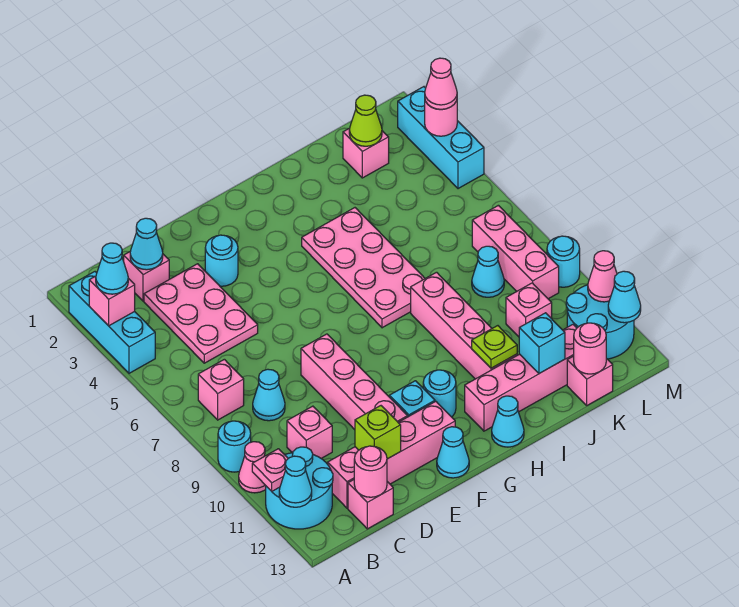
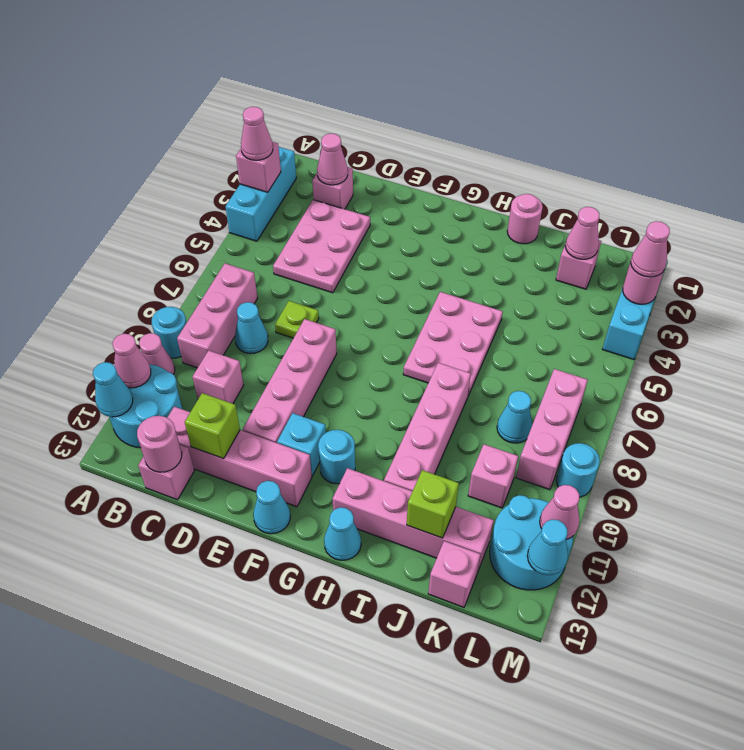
cyan 1x1 cone [96,243,128,294] -> pink 1x1 cone [241,107,273,160]
pink 1x1 plate [252,449,288,491] -> pink 1x1 cone [112,334,151,388]
pink 1x1 brick [198,359,244,420] -> pink 1x3 brick [177,263,258,368]
cyan 1x1 cone [130,218,163,270] -> pink 1x1 cone [317,134,348,185]
cyan 1x1 round brick [205,235,238,286] -> none
pink 2x4 plate [302,208,425,328] -> pink 2x3 plate [403,292,503,396]
lime 1x1 plate [472,326,517,368] -> lime 1x1 plate moved to [275,301,319,338]
cyan 1x1 brick [519,313,565,374] -> lime 1x1 brick [407,470,459,538]
lime 1x1 cone [349,95,382,146] -> pink 1x1 cone [565,207,599,259]
pink 1x1 round brick [574,323,606,374] -> pink 1x1 round brick moved to [507,194,543,244]

